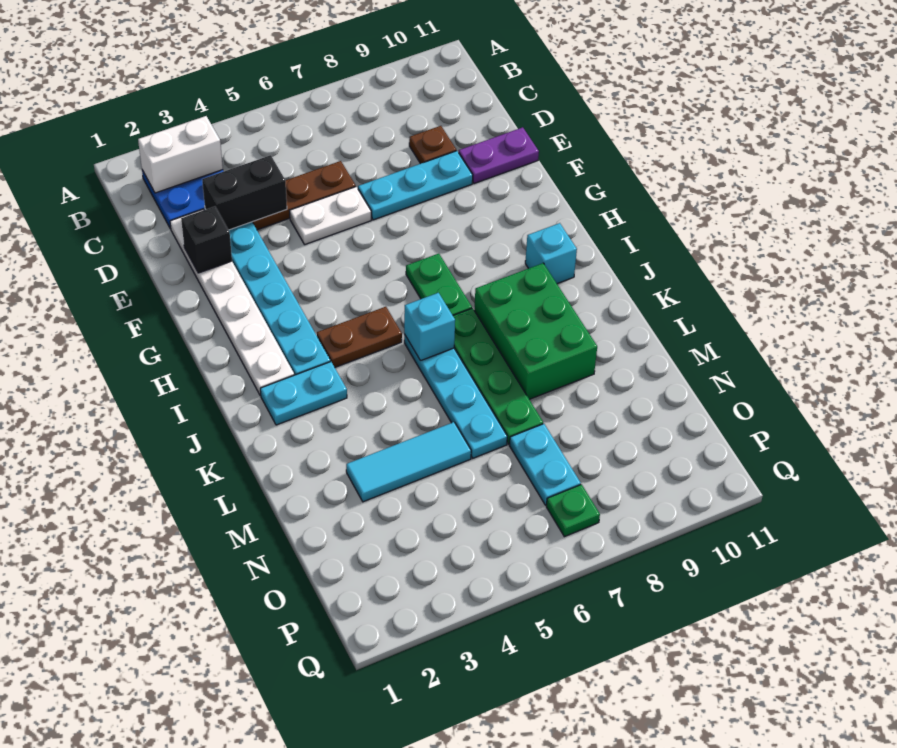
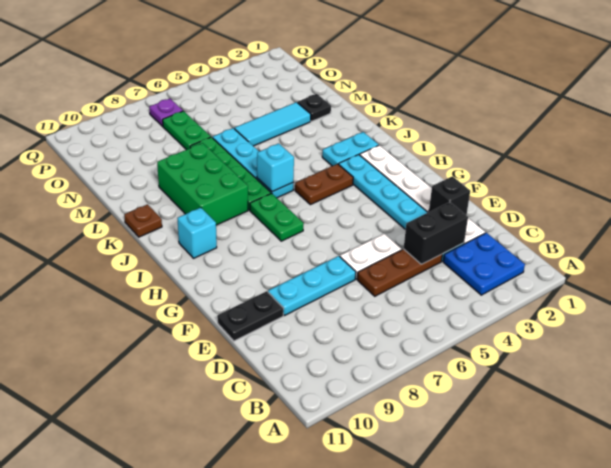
white 1x2 brick [138,116,223,193] -> none
brown 1x1 plate [409,126,456,164] -> brown 1x1 plate moved to [124,204,162,237]
purple 1x2 plate [459,127,539,184] -> black 1x2 plate [217,291,284,341]
none -> black 1x1 plate [297,94,331,121]
cyan 1x2 plate [509,424,581,505] -> green 1x2 plate [163,111,211,150]
green 1x1 plate [546,485,600,537] -> purple 1x1 plate [149,99,183,126]

